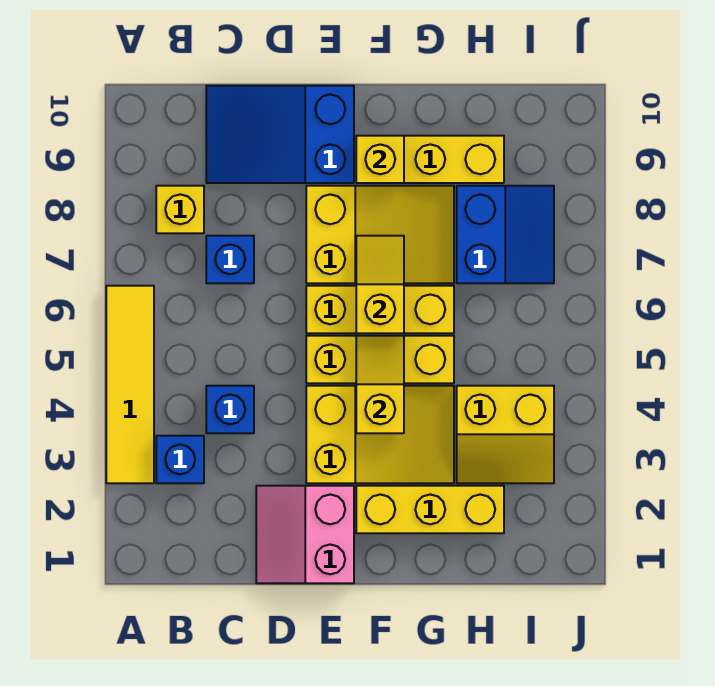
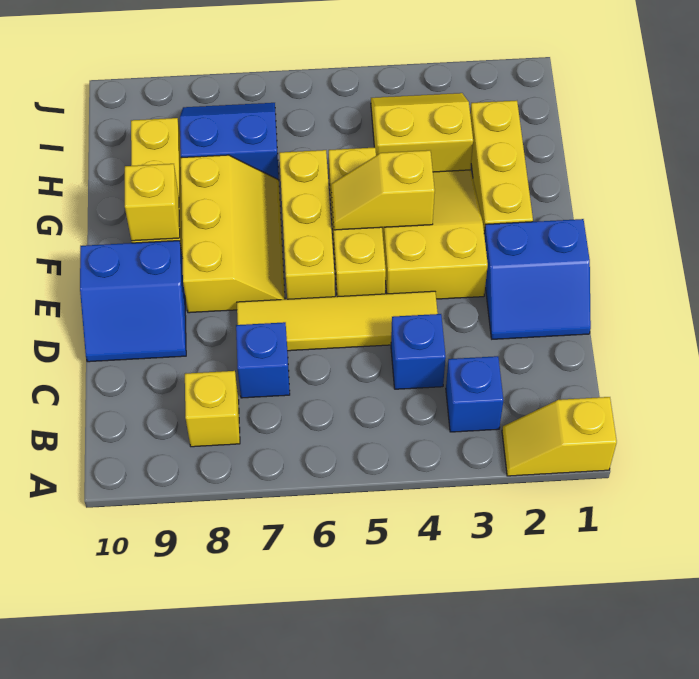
yellow 1x4 tile [106,286,154,483] -> yellow 1x4 tile moved to [237,291,438,351]
blue 2x3 slope [206,86,354,183] -> blue 2x2 slope [80,241,186,362]
pink 2x2 slope [256,486,354,583] -> blue 2x2 slope [484,219,591,339]
yellow 2x3 slope [306,186,454,283] -> yellow 2x3 slope turned to [181,155,285,313]
yellow 1x2 slope [356,236,404,333] -> yellow 1x2 slope moved to [502,397,617,476]
yellow 2x2 slope [457,386,554,483] -> yellow 2x2 slope turned to [371,93,473,172]

